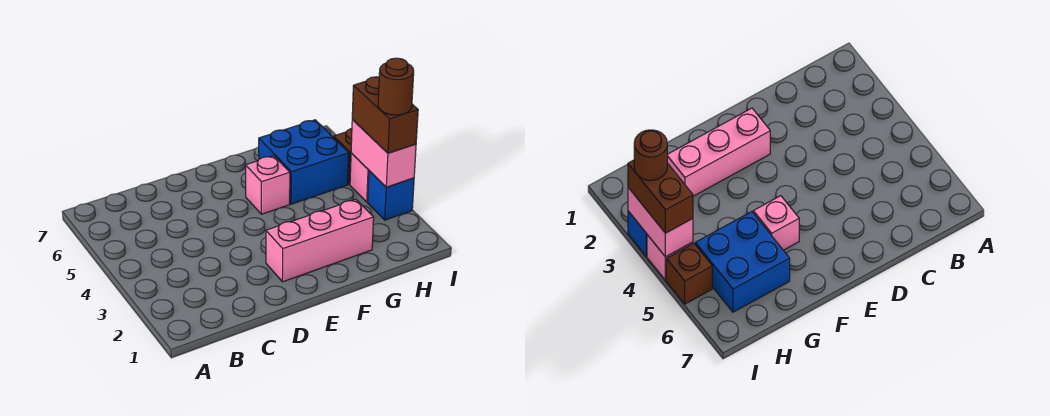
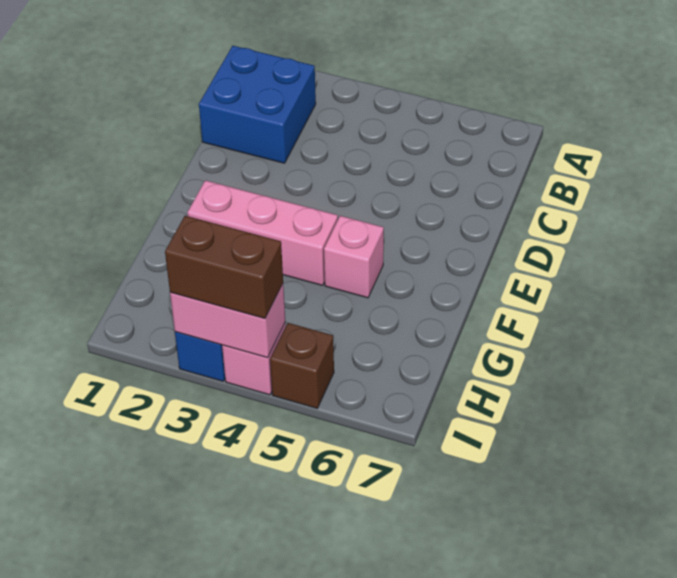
pink 1x3 brick [266,199,374,282] -> pink 1x3 brick turned to [187,180,338,285]
blue 2x2 brick [259,120,349,204] -> blue 2x2 brick moved to [199,46,316,163]
brown 1x1 round brick [378,58,414,115] -> none

